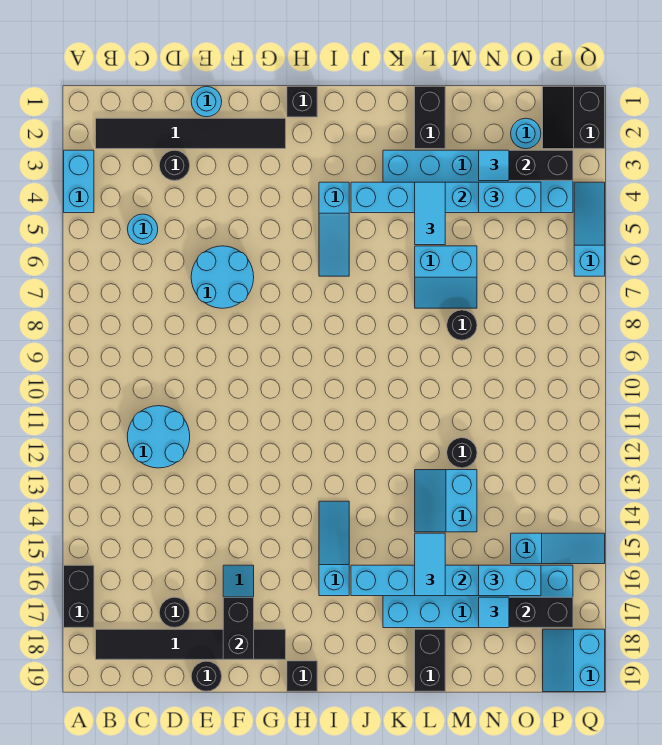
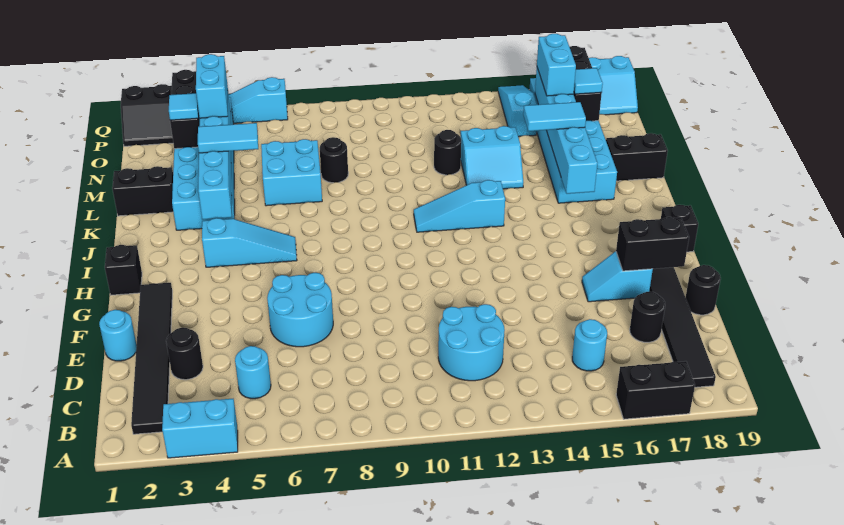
cyan 1x3 slope [319,501,349,596] -> cyan 1x3 slope moved to [414,180,505,232]
cyan 2x2 slope [415,246,477,308] -> cyan 2x2 brick [261,139,322,206]
cyan 1x1 round brick [511,118,541,149] -> cyan 1x1 round brick moved to [572,319,607,371]

